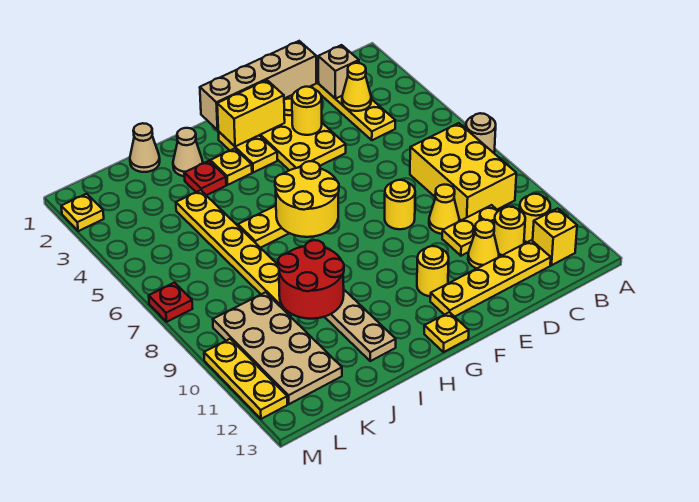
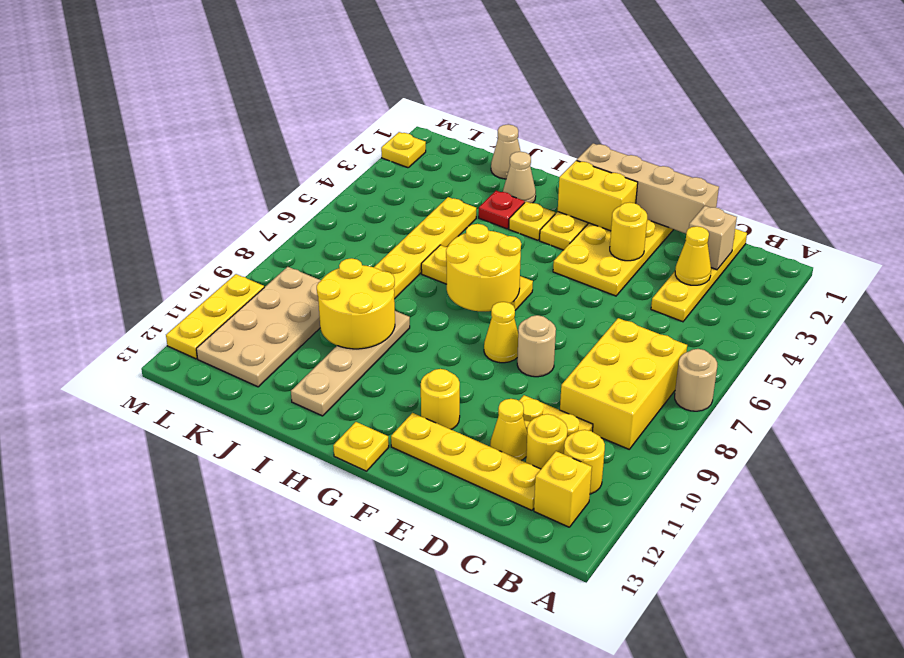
yellow 1x1 cone [429,185,459,234] -> yellow 1x1 cone moved to [484,302,518,363]
yellow 1x1 round brick [385,180,415,229] -> tan 1x1 round brick [517,315,556,377]
red 2x2 round brick [278,240,344,319] -> yellow 2x2 round brick [317,258,395,349]
red 1x1 plate [149,283,193,322] -> none

